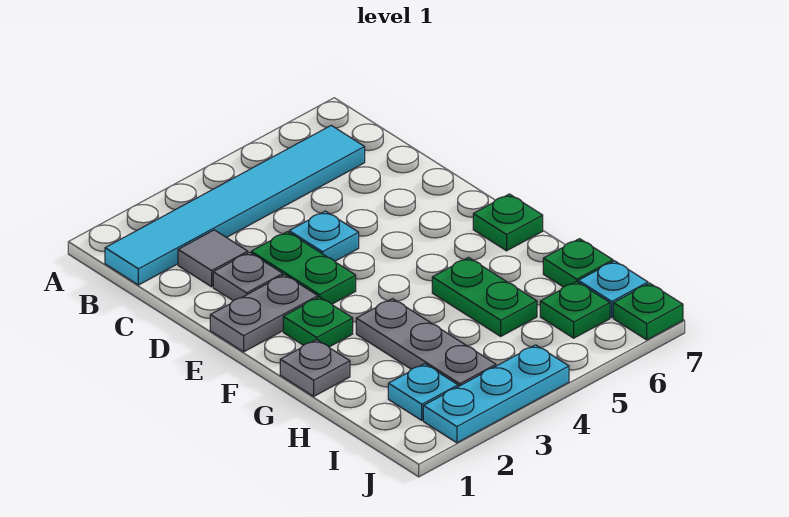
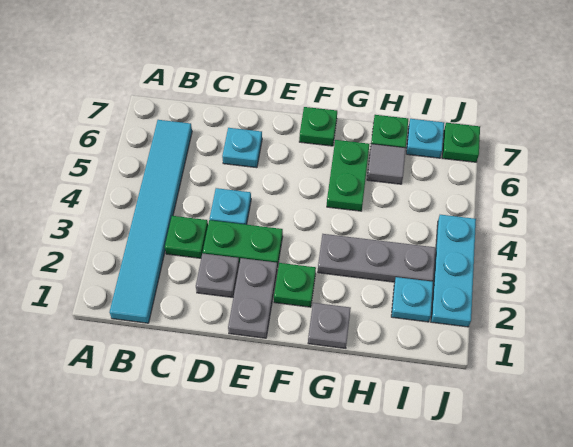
grey 1x1 tile [178,230,248,287] -> grey 1x1 tile moved to [367,144,406,184]
none -> cyan 1x1 plate [222,128,262,168]
green 1x2 plate [432,258,537,336] -> green 1x2 plate turned to [327,140,369,211]
green 1x1 plate [540,281,610,338] -> green 1x1 plate moved to [165,216,208,258]

